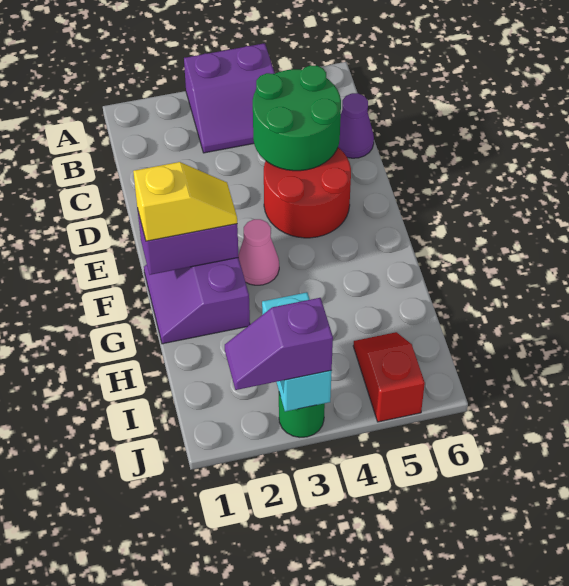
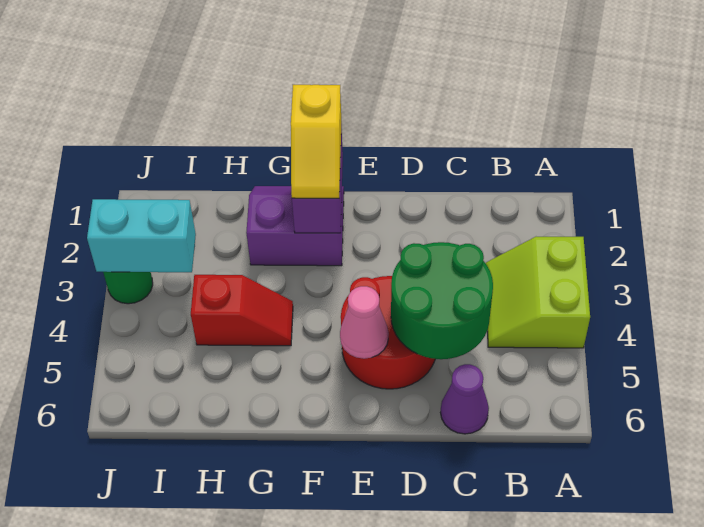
purple 2x2 slope [184,43,275,153] -> lime 2x2 slope [486,237,590,348]
pink 1x1 cone [238,219,279,285] -> pink 1x1 cone moved to [340,286,389,359]
red 1x2 slope [353,332,425,422] -> red 1x2 slope moved to [191,275,293,346]
purple 1x2 slope [225,298,333,390] -> none

